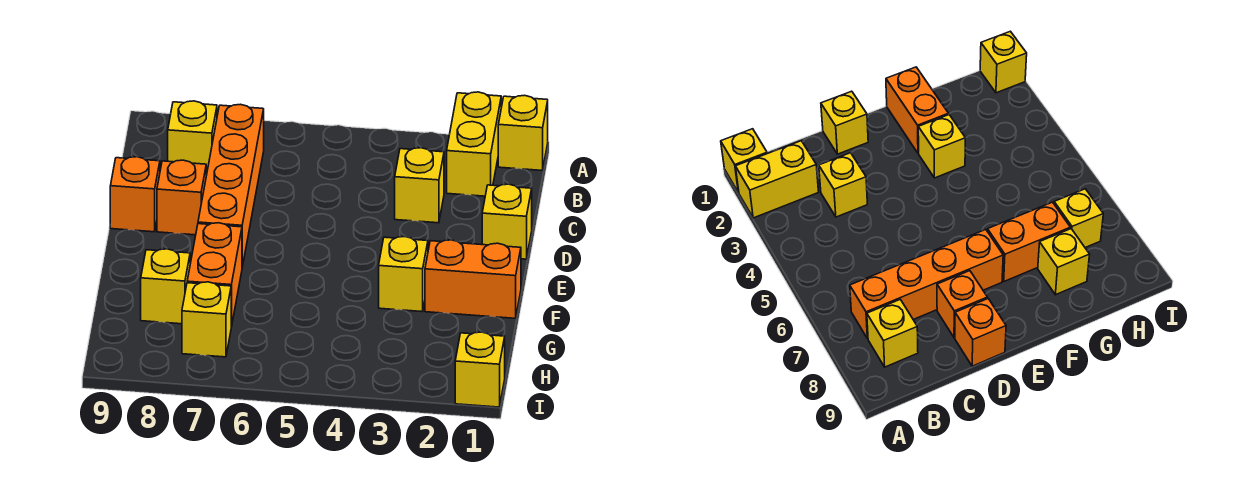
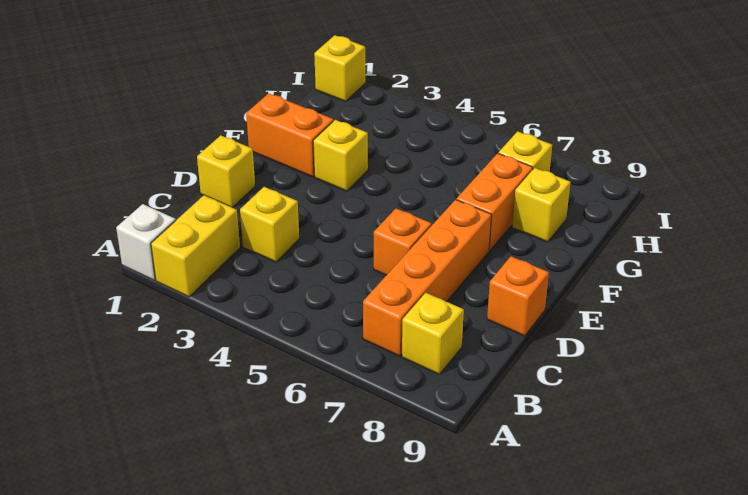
yellow 1x1 brick [498,95,548,170] -> white 1x1 brick [116,204,176,280]
orange 1x1 brick [157,160,206,235] -> orange 1x1 brick moved to [374,209,431,275]

